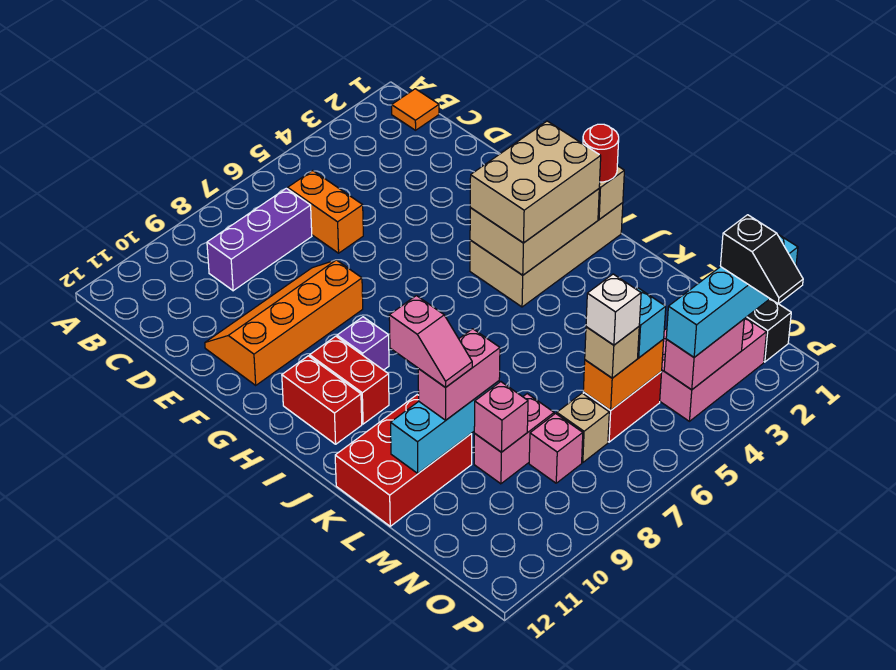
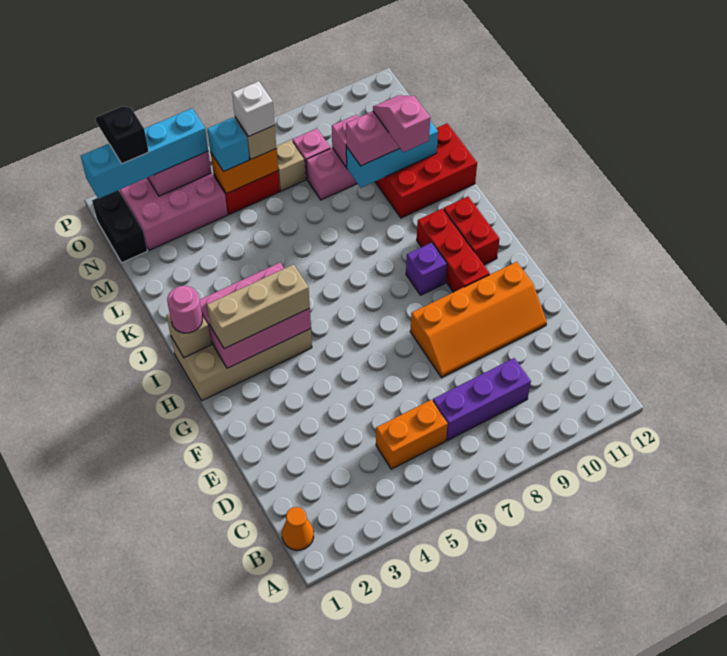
orange 1x1 tile [392,89,439,130] -> orange 1x1 cone [282,507,314,550]
orange 1x2 brick [288,171,363,253] -> orange 1x2 brick turned to [376,400,448,469]
tan 2x3 brick [470,189,599,275] -> pink 2x3 brick [200,263,311,368]
tan 2x3 brick [470,121,601,243] -> tan 1x3 brick [207,264,310,349]
red 1x2 brick [310,336,389,424] -> red 1x3 brick [417,209,490,292]
red 1x1 round brick [583,124,619,182] -> pink 1x1 round brick [167,286,202,333]

